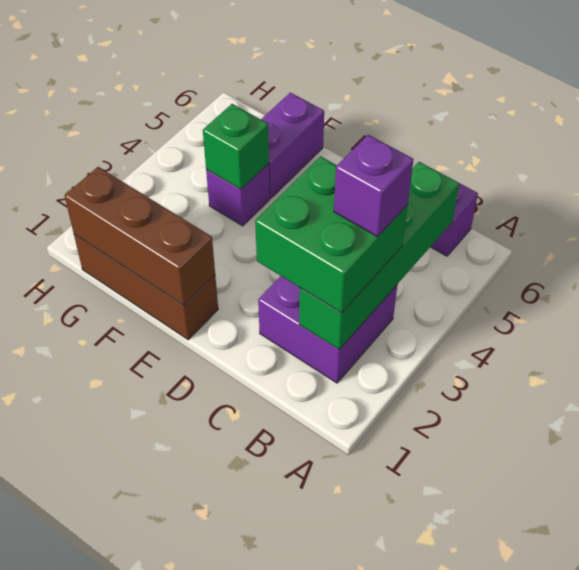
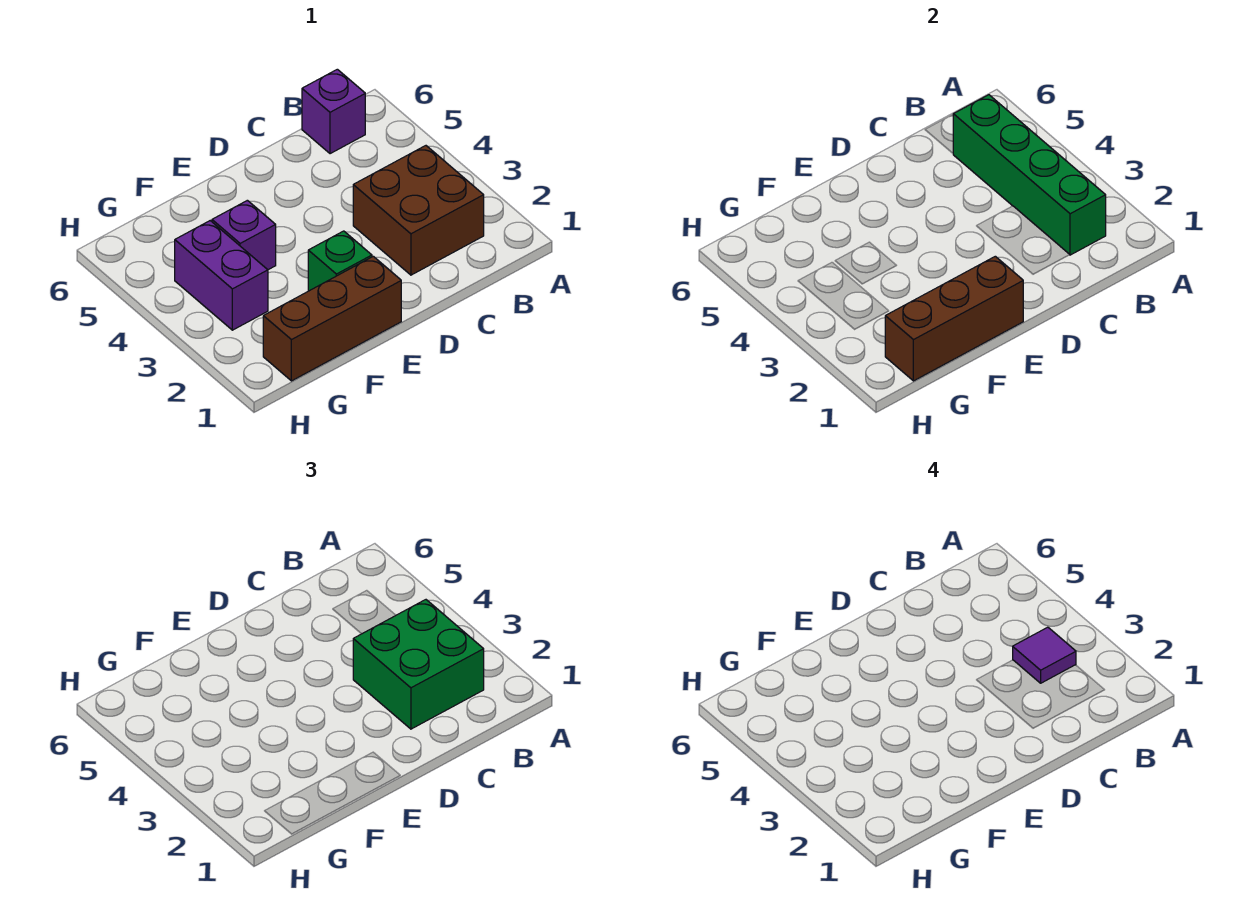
purple 2x2 brick [258,276,397,383] -> brown 2x2 brick [353,146,484,275]
purple 1x1 brick [334,135,414,237] -> purple 1x1 tile [1013,627,1076,683]
green 1x1 brick [203,104,269,190] -> green 1x1 brick moved to [308,231,372,291]
purple 1x2 brick [261,93,324,198] -> purple 1x2 brick moved to [175,221,268,330]

